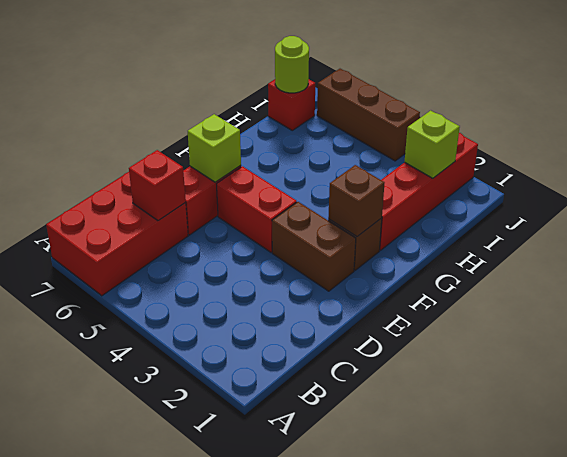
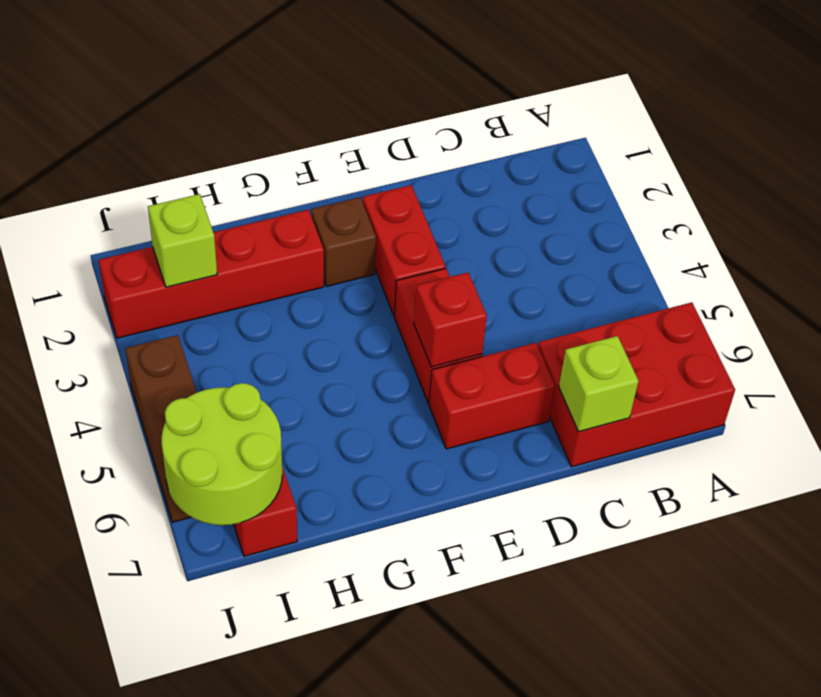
red 1x1 brick [129,150,186,221] -> red 1x1 brick moved to [414,273,487,367]
brown 1x2 brick [272,202,356,291] -> red 1x2 brick [363,185,445,316]
lime 1x1 brick [188,114,241,182] -> lime 1x1 brick moved to [559,336,638,432]
brown 1x1 brick [328,165,384,237] -> none
lime 1x1 round brick [275,36,309,93] -> lime 2x2 round brick [162,383,282,525]

